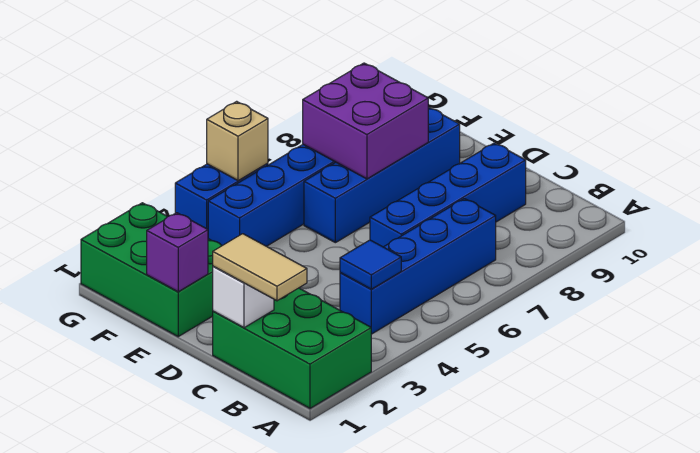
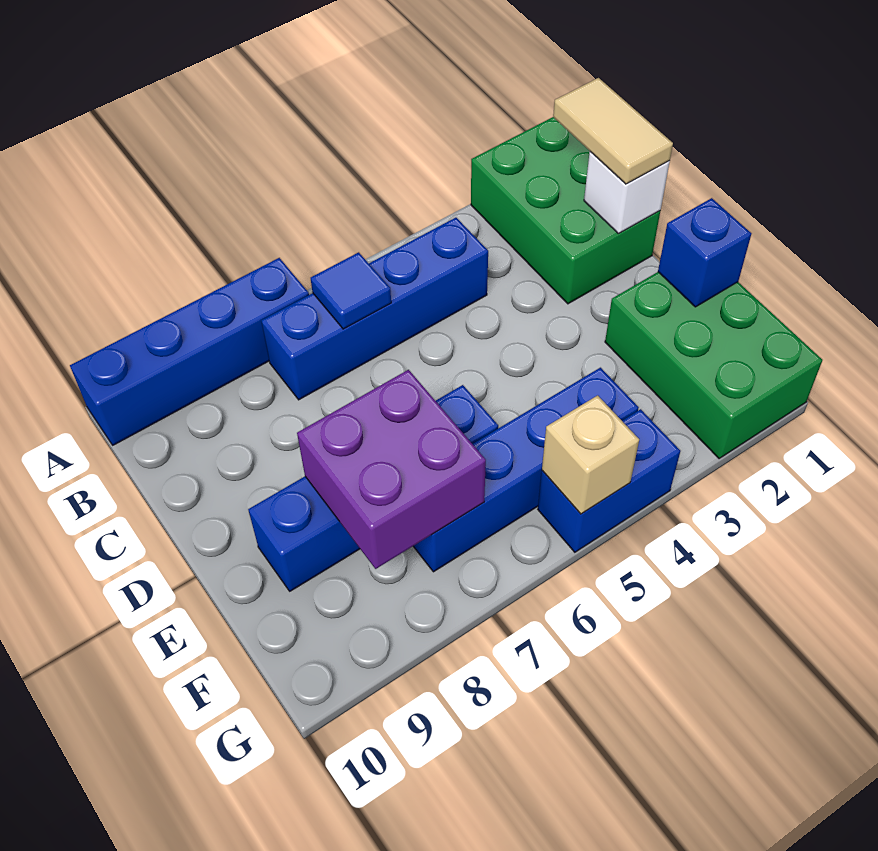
blue 1x1 tile [340,240,401,289] -> blue 1x1 tile moved to [311,252,391,329]
blue 1x4 brick [370,143,526,247] -> blue 1x4 brick moved to [70,258,309,445]
purple 1x1 brick [147,213,208,292] -> blue 1x1 brick [658,198,751,307]

